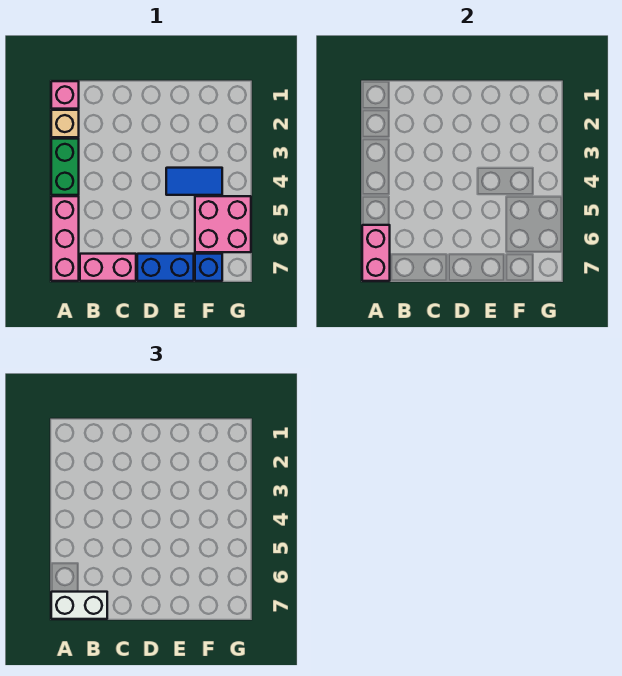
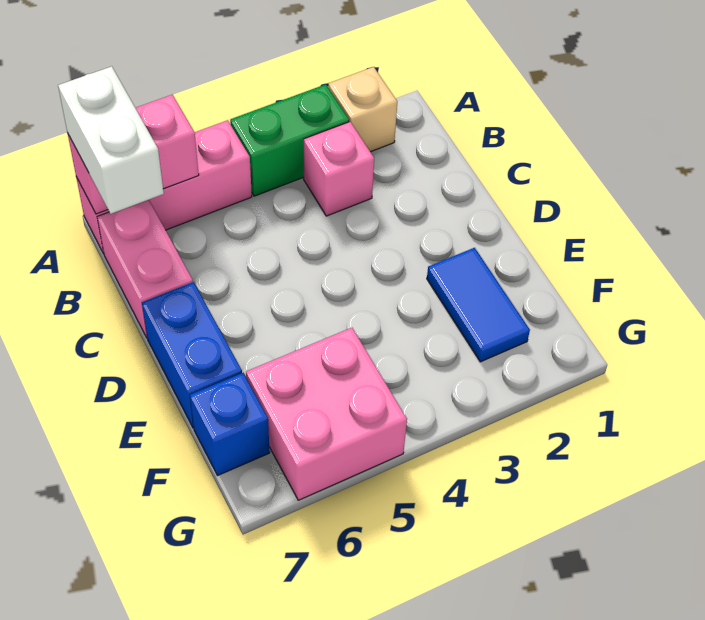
pink 1x1 brick [51,81,79,109] -> pink 1x1 brick moved to [304,122,374,216]
blue 1x2 tile [166,168,222,195] -> blue 1x2 tile moved to [427,248,530,362]

